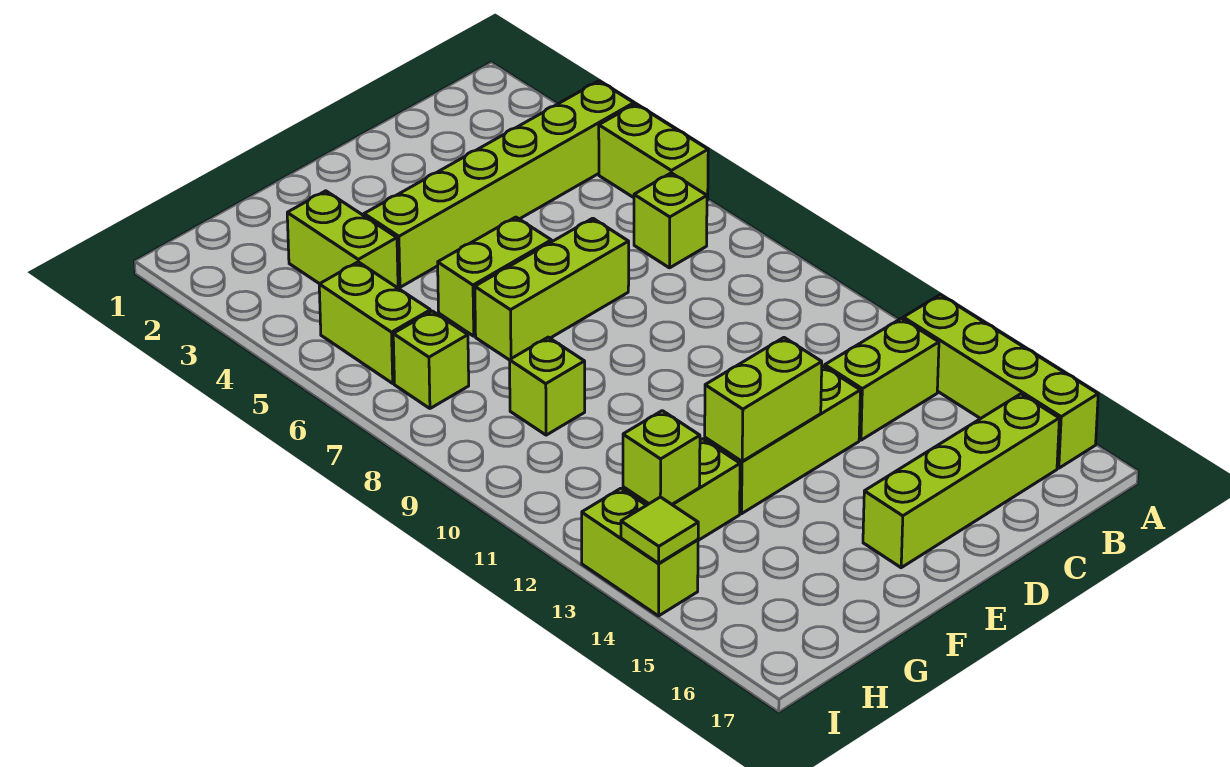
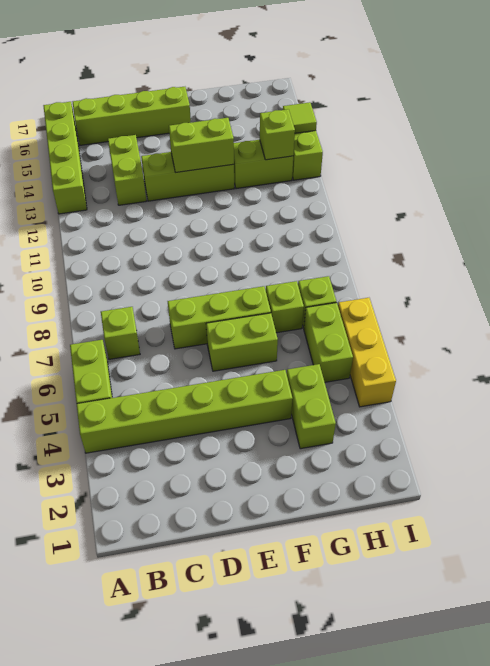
lime 1x2 brick [825,318,939,440] -> lime 1x2 brick turned to [108,135,146,205]
lime 1x1 brick [510,337,585,435] -> lime 1x1 brick moved to [266,281,304,333]
none -> yellow 1x3 brick [338,298,396,407]

